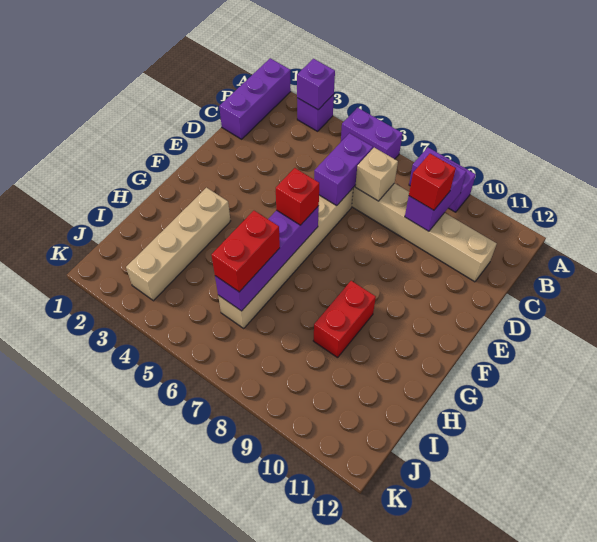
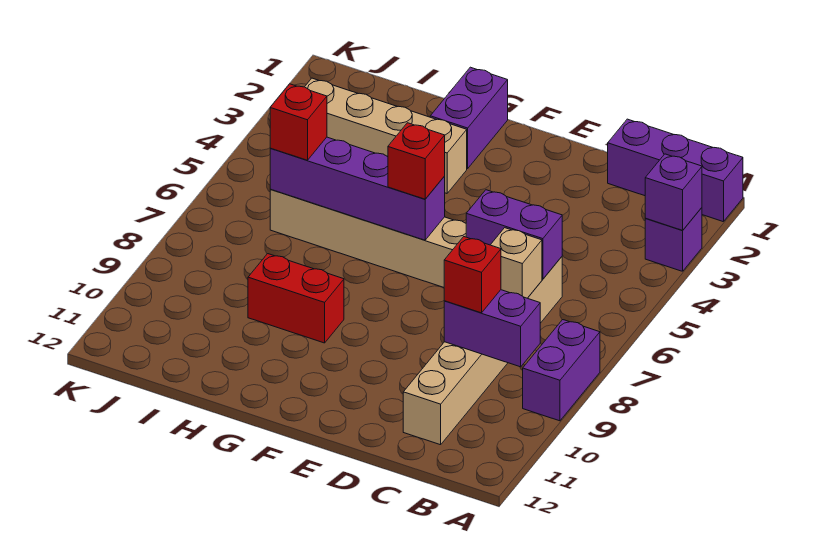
purple 1x2 brick [341,108,403,159] -> purple 1x2 brick moved to [430,67,508,169]
red 1x2 brick [212,211,280,292] -> red 1x1 brick [270,84,327,160]

